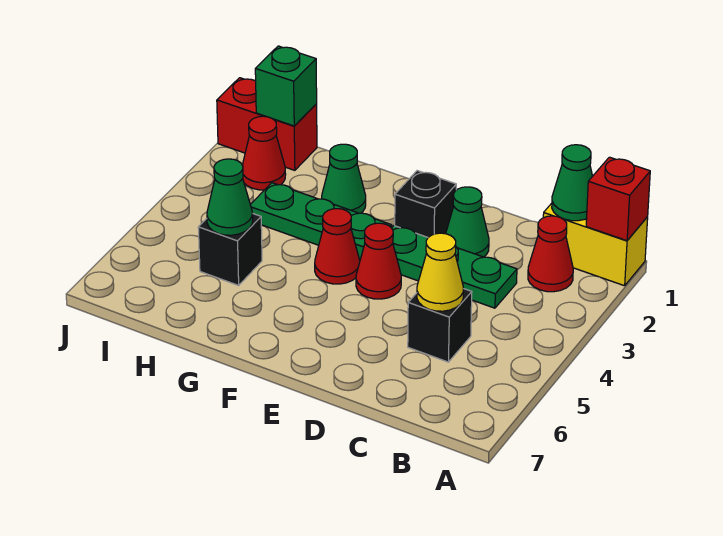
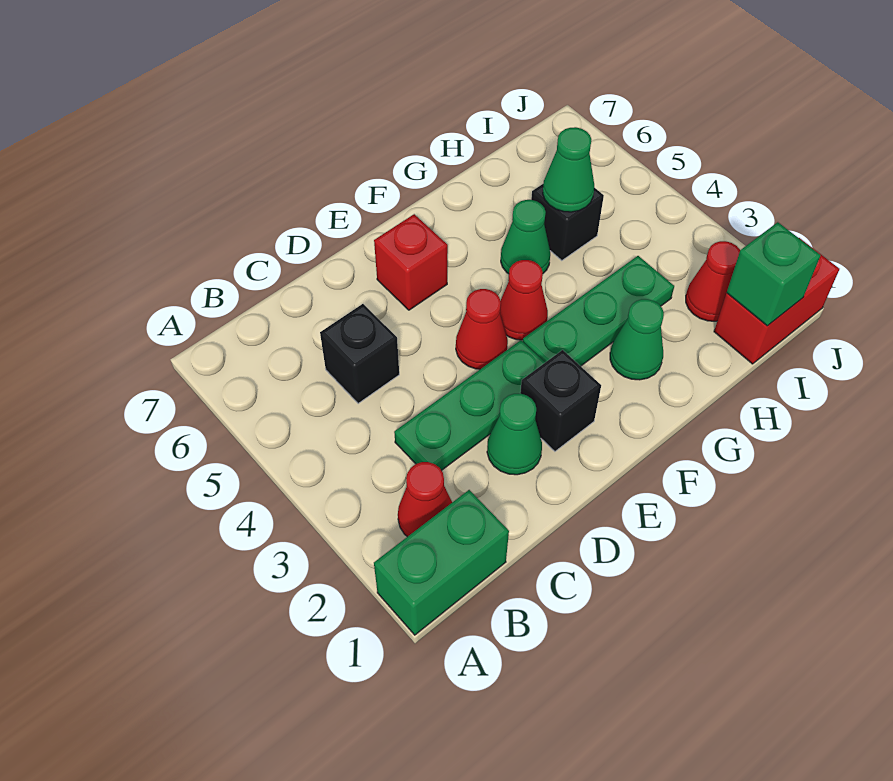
yellow 1x2 brick [543,203,648,286] -> green 1x2 brick [374,490,509,635]
red 1x1 brick [586,157,650,241] -> red 1x1 brick moved to [374,214,448,310]
green 1x1 cone [552,145,592,221] -> green 1x1 cone moved to [501,200,550,274]
yellow 1x1 cone [417,233,463,311] -> none

